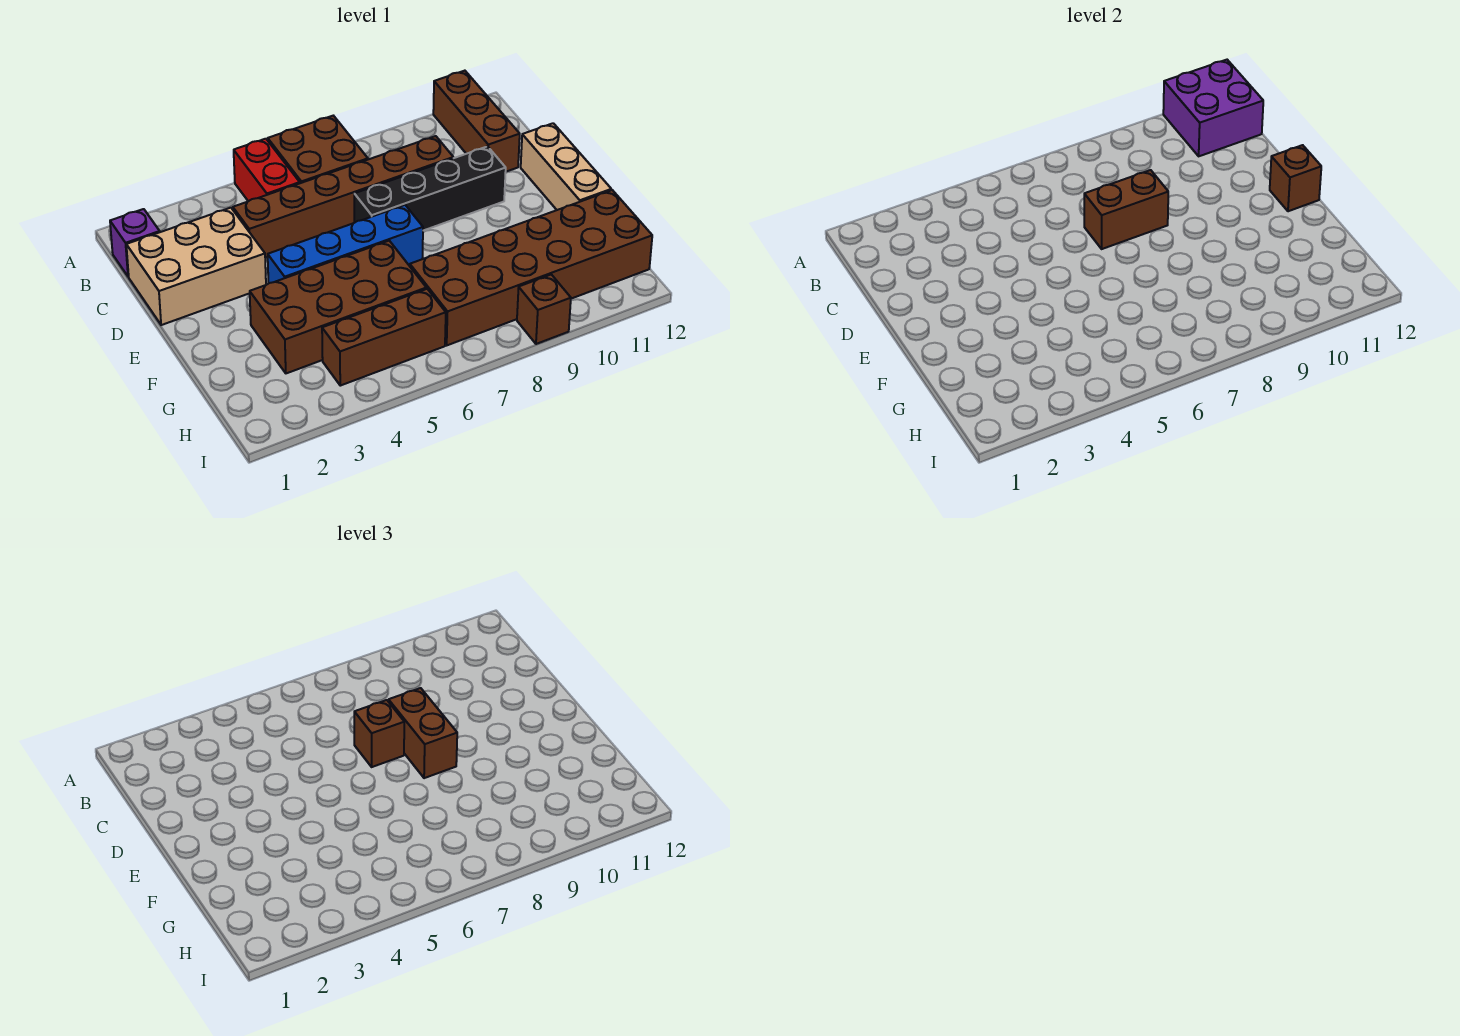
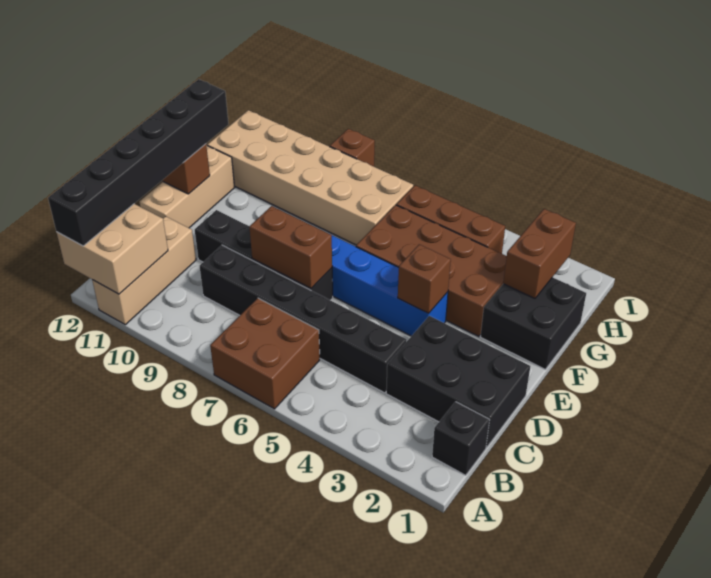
red 1x2 brick [234,139,300,201] -> none
brown 1x3 brick [433,71,520,172] -> tan 1x3 brick [92,216,196,325]
purple 2x2 brick [1163,60,1263,156] -> tan 2x2 brick [57,204,168,294]
none -> black 1x6 brick [48,79,228,246]
purple 1x1 brick [110,209,160,277] -> black 1x1 brick [432,402,490,475]
tan 2x3 brick [126,208,266,325] -> black 2x3 brick [386,316,530,447]
brown 1x6 brick [233,136,453,258] -> black 1x6 brick [200,245,406,393]
brown 1x1 brick [354,700,404,767] -> brown 1x1 brick moved to [398,244,451,313]
brown 1x2 brick [388,688,457,778] -> brown 1x2 brick moved to [503,209,576,298]
none -> black 2x2 brick [480,277,586,370]
brown 2x6 brick [410,190,652,345] -> tan 2x6 brick [207,110,413,245]

